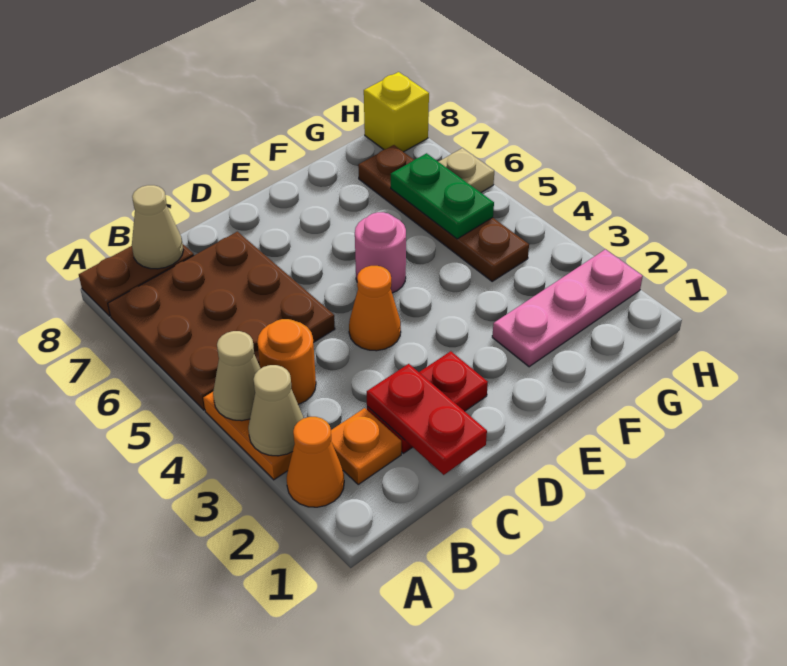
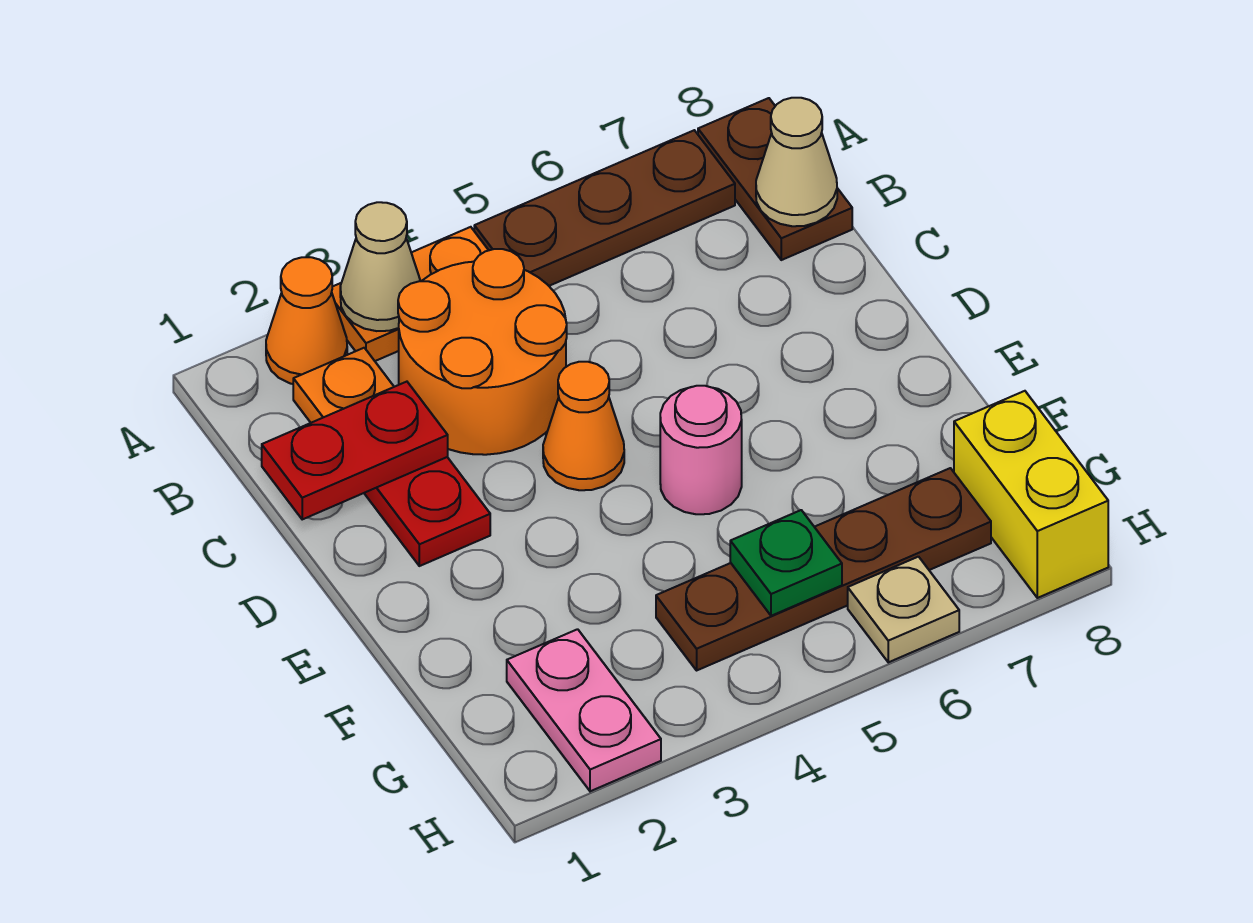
tan 1x1 cone [213,331,261,421] -> none
brown 3x3 plate [108,232,335,410] -> brown 1x3 plate [474,130,735,286]
orange 1x1 round brick [257,319,316,404] -> orange 2x2 round brick [398,249,567,455]
pink 1x3 plate [492,249,643,367] -> pink 1x2 plate [507,629,661,791]
green 1x2 plate [391,153,494,239] -> green 1x1 plate [730,510,842,616]
yellow 1x1 brick [364,72,429,152] -> yellow 1x2 brick [954,391,1108,598]

